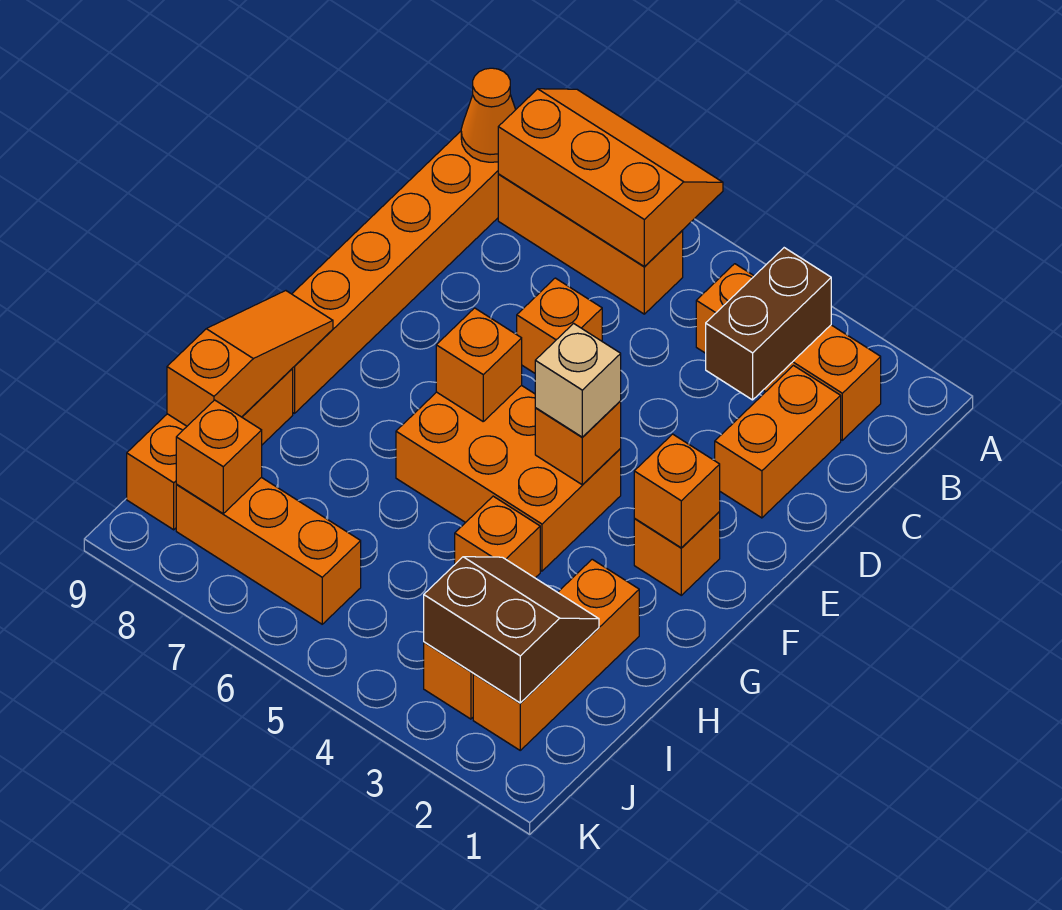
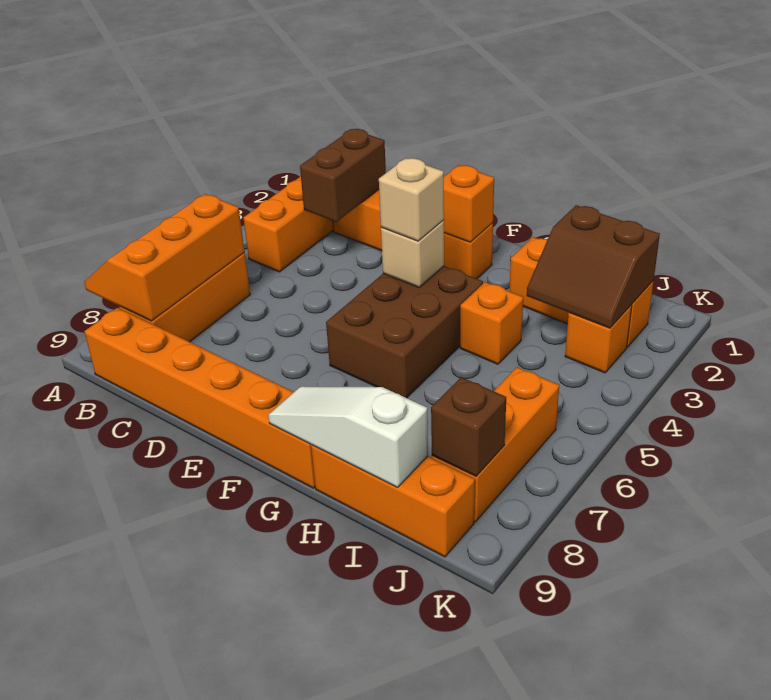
brown 1x2 brick [706,248,831,400] -> brown 1x2 brick turned to [300,129,386,222]
orange 1x1 cone [461,68,516,162] -> none
orange 1x1 brick [517,278,602,373] -> none
orange 2x3 brick [396,385,621,571] -> brown 2x3 brick [326,266,483,398]
orange 1x1 brick [535,401,621,485] -> tan 1x1 brick [381,220,444,288]
orange 1x1 brick [436,308,522,421] -> none
orange 1x3 slope [167,291,333,426] -> white 1x3 slope [268,386,428,487]
brown 2x2 slope [424,557,599,703] -> brown 2x2 slope turned to [527,205,660,328]
orange 1x1 brick [176,400,262,514] -> brown 1x1 brick [431,377,506,476]

